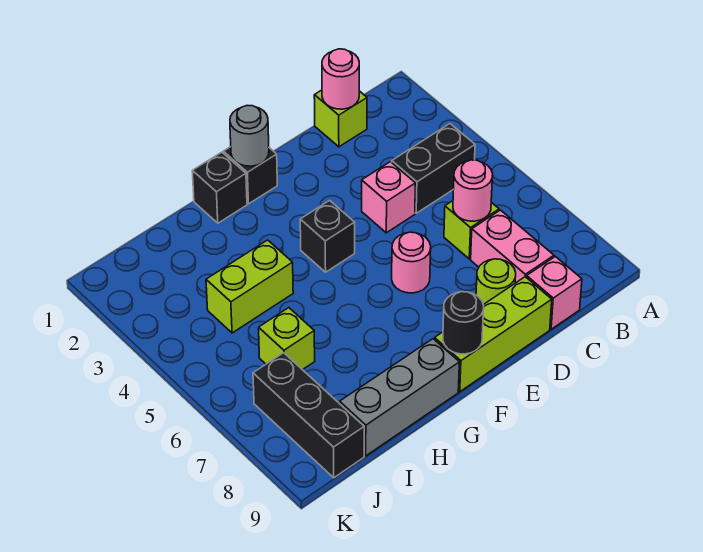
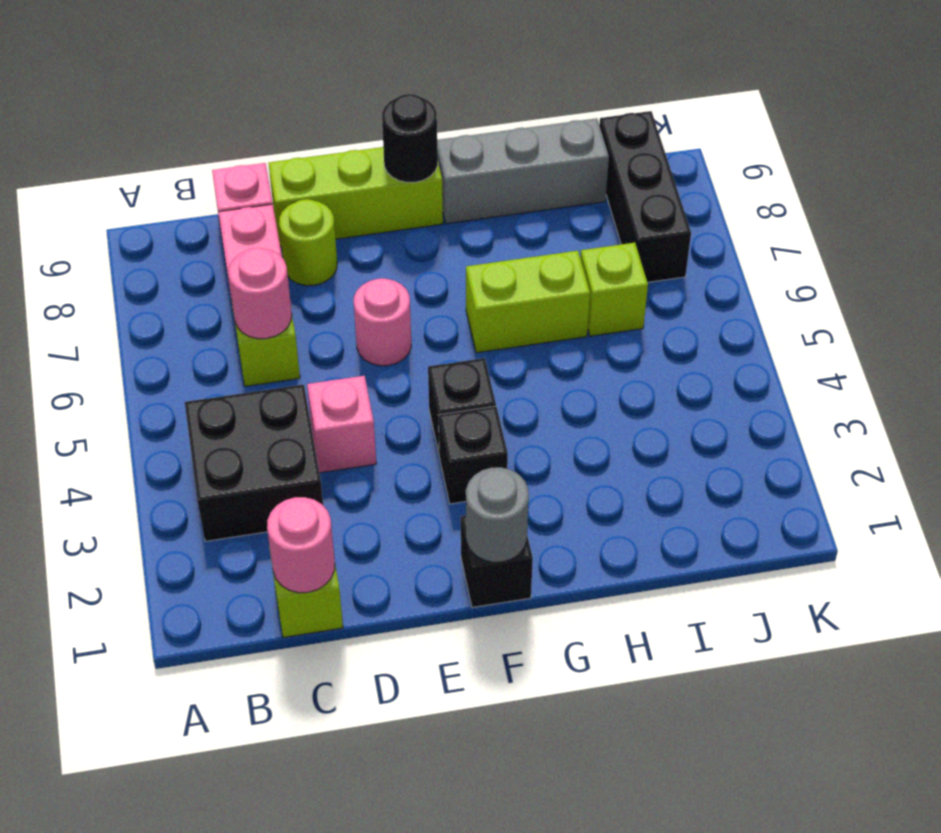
black 1x2 brick [392,124,475,213] -> black 2x2 brick [185,385,323,541]
black 1x1 brick [192,152,247,223] -> black 1x1 brick moved to [439,406,508,504]
lime 1x2 brick [206,240,293,333] -> lime 1x2 brick moved to [466,251,590,353]

